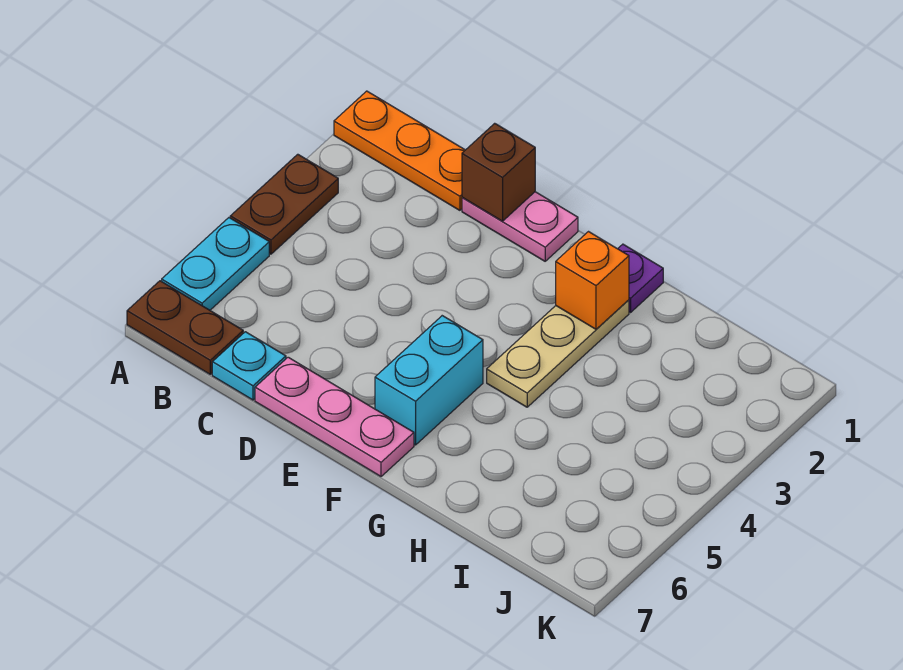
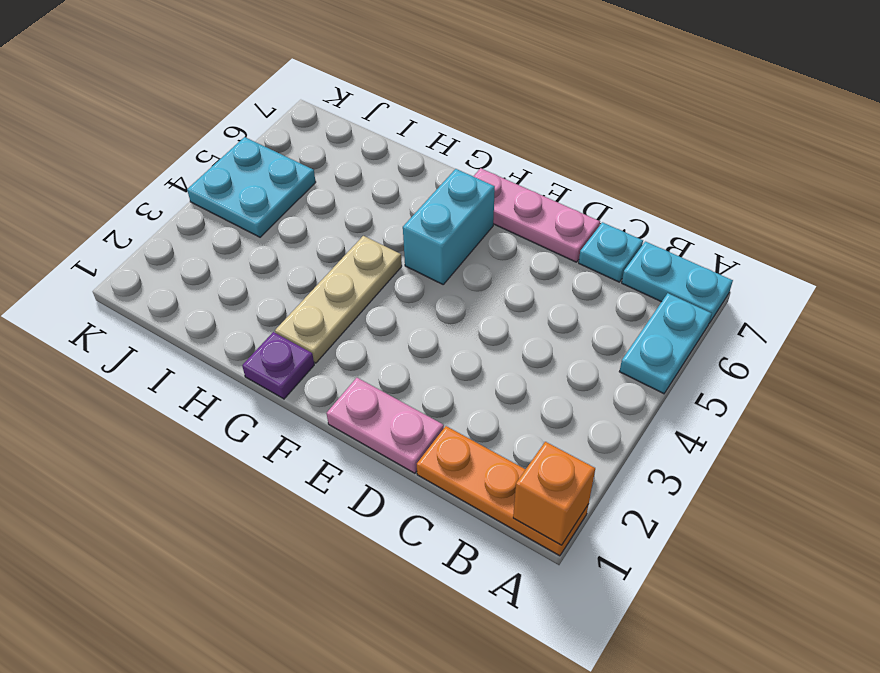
brown 1x2 plate [230,154,338,254] -> none
brown 1x2 plate [127,281,243,374] -> cyan 1x2 plate [622,242,733,323]
brown 1x1 brick [462,123,535,221] -> none
orange 1x1 brick [556,232,629,329] -> orange 1x1 brick moved to [513,442,595,545]
none -> cyan 2x2 plate [187,137,316,237]

